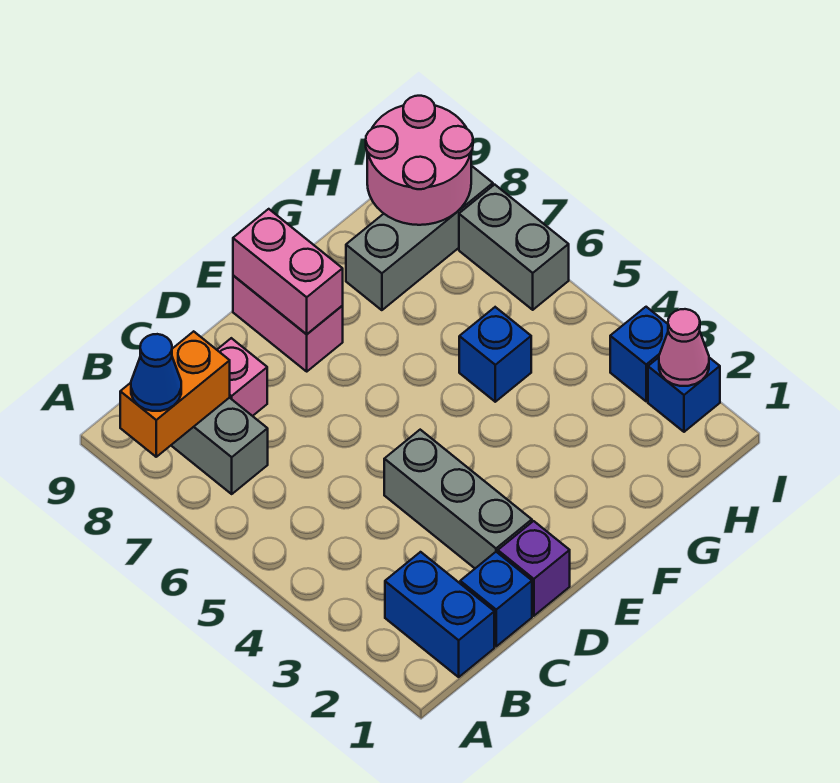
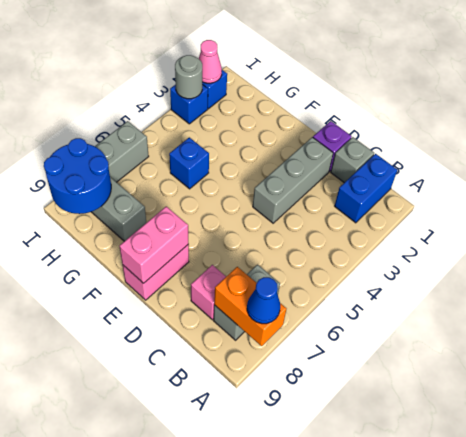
blue 1x1 brick [460,552,532,646] -> grey 1x1 brick [331,137,374,183]
pink 2x2 round brick [366,96,473,225] -> blue 2x2 round brick [44,138,111,214]
none -> grey 1x1 round brick [175,55,202,99]

